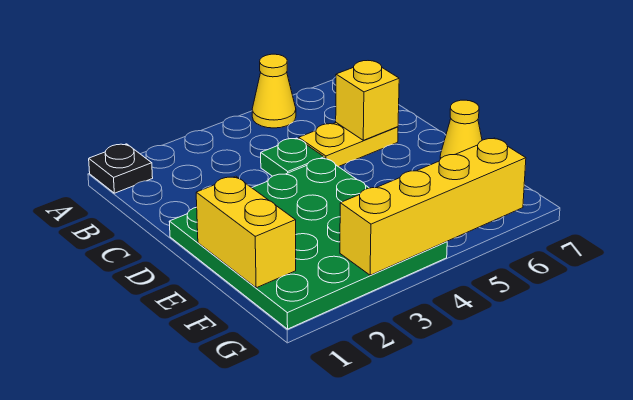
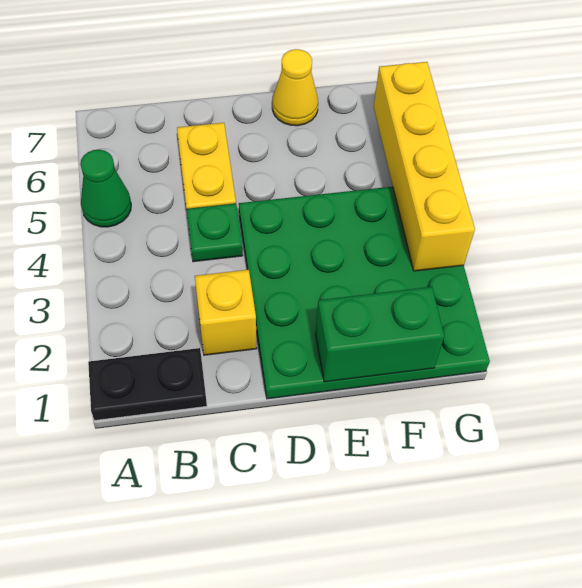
black 1x1 plate [89,144,153,193] -> black 1x2 plate [88,348,207,420]
yellow 1x1 cone [252,54,296,128] -> green 1x1 cone [80,150,131,227]
yellow 1x1 brick [336,61,399,140] -> yellow 1x1 brick moved to [195,270,257,355]
yellow 1x2 brick [196,176,296,288] -> green 1x2 brick [315,287,444,382]

